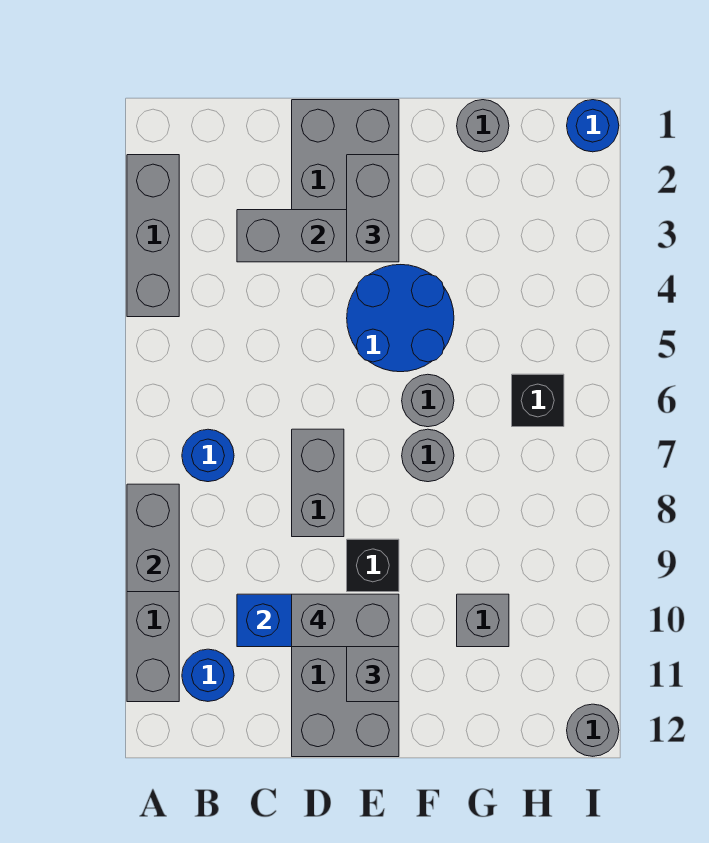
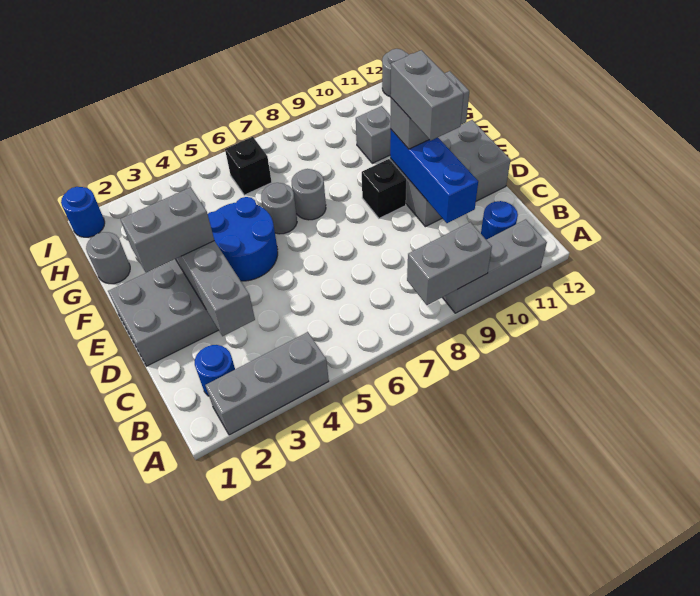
blue 1x1 round brick [182,429,234,482] -> blue 1x1 round brick moved to [195,345,235,396]
grey 1x2 brick [292,429,344,537] -> none

